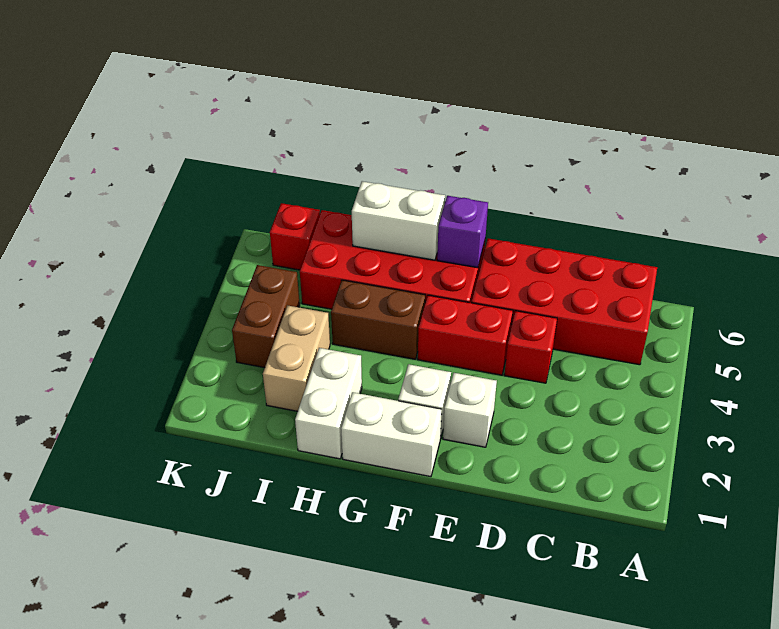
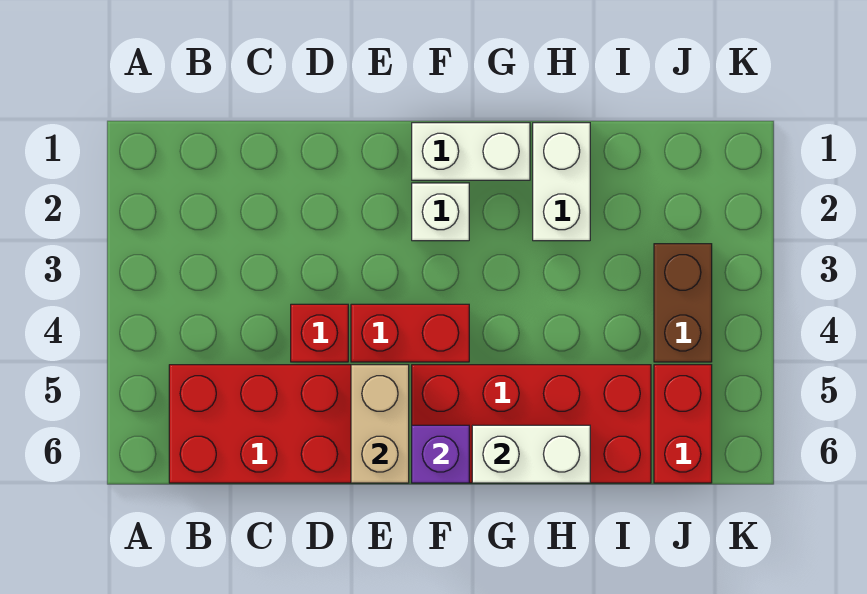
white 1x1 brick [443,373,497,447] -> none
brown 1x2 brick [331,280,425,359] -> none
tan 1x2 brick [263,305,330,411] -> tan 1x2 brick moved to [351,365,409,483]
red 1x1 brick [270,203,320,270] -> red 1x2 brick [654,365,712,483]

